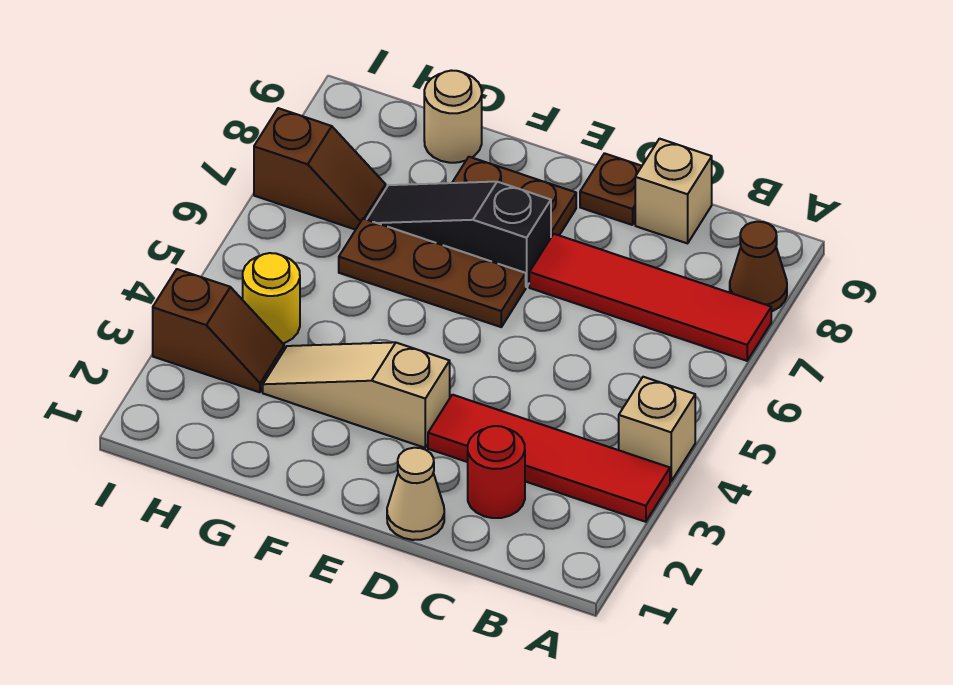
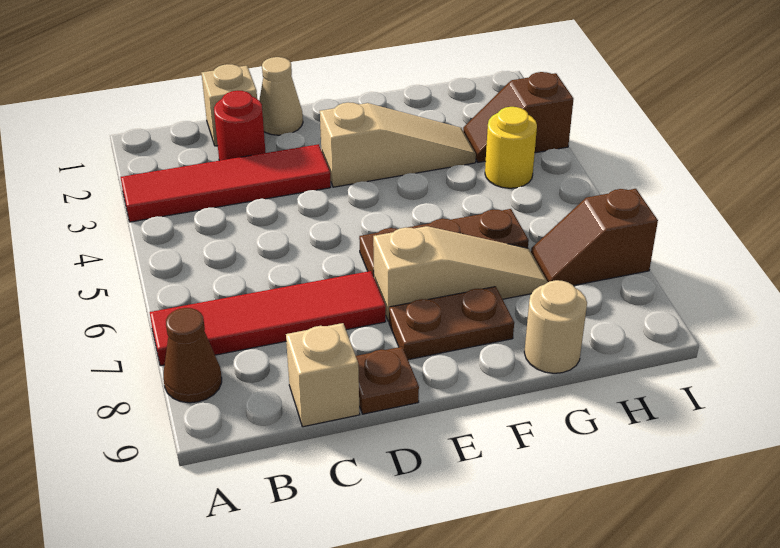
tan 1x1 brick [619,377,695,481] -> tan 1x1 brick moved to [202,64,257,146]
black 1x3 slope [367,182,551,287] -> tan 1x3 slope [373,226,547,321]

